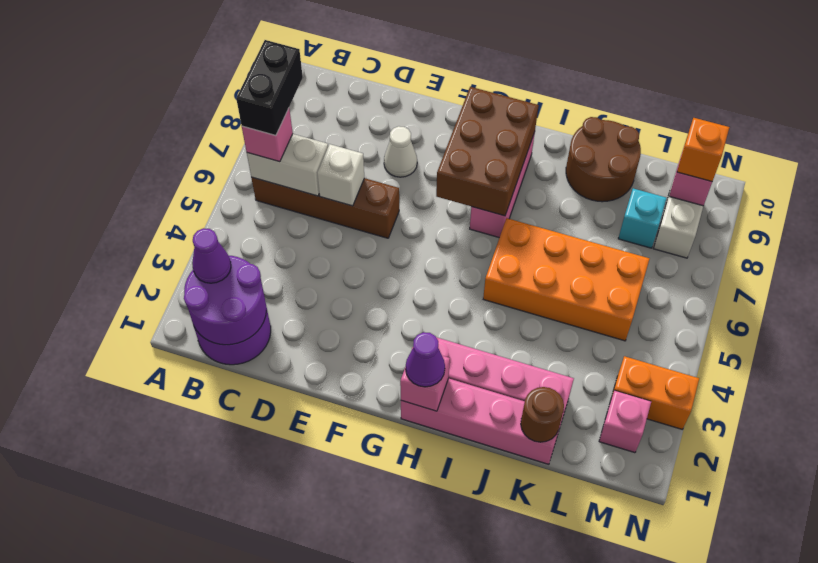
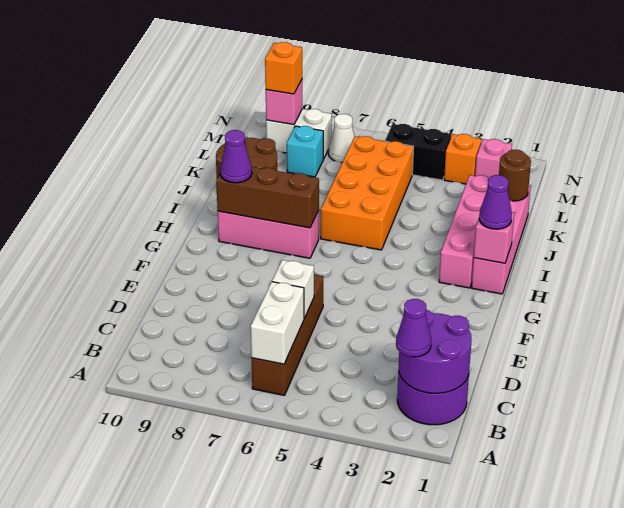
pink 1x1 brick [242,108,293,162] -> none
black 1x2 brick [236,40,303,136] -> black 1x2 brick moved to [385,124,451,180]
white 1x1 cone [384,126,417,177] -> white 1x1 cone moved to [328,114,355,162]
brown 2x3 brick [436,87,539,216] -> brown 1x3 brick [216,166,319,228]
none -> purple 1x1 cone [220,130,252,183]
orange 1x2 brick [611,356,699,429] -> orange 1x1 brick [444,134,481,184]

